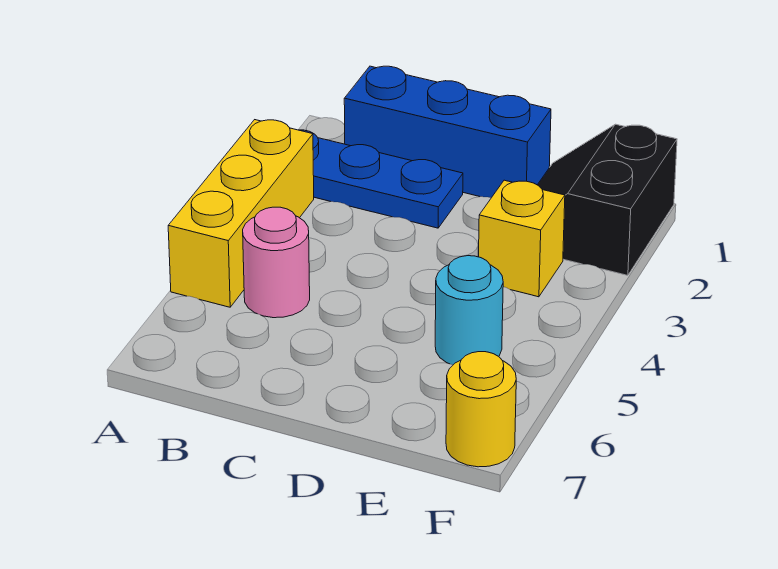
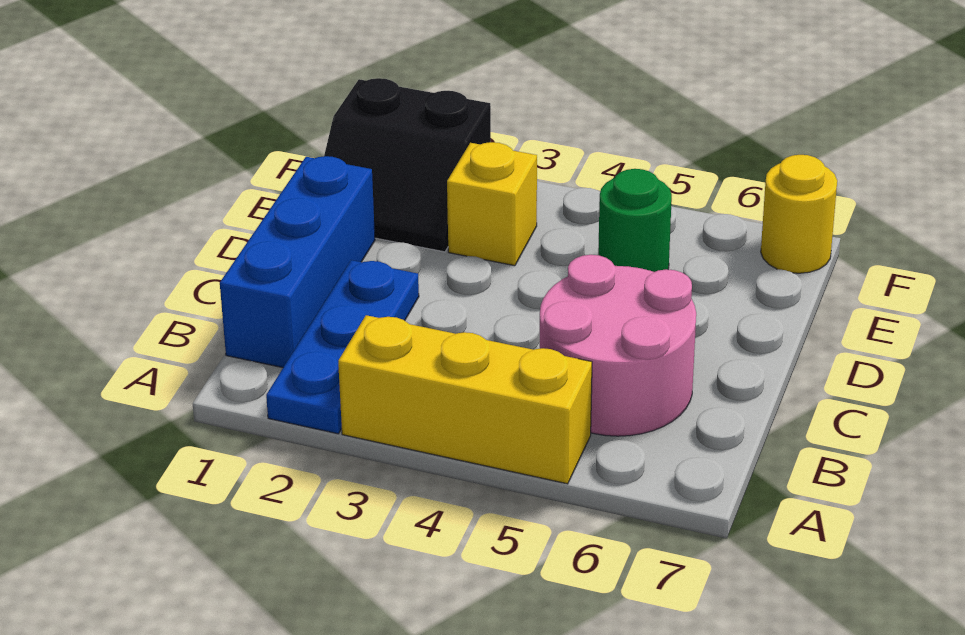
pink 1x1 round brick [243,207,310,318] -> pink 2x2 round brick [540,255,696,436]
cyan 1x1 round brick [435,256,503,365] -> green 1x1 round brick [598,169,672,272]

